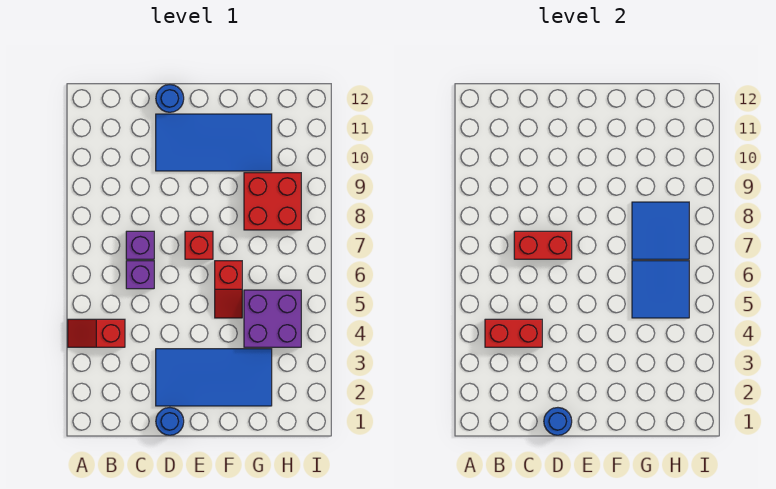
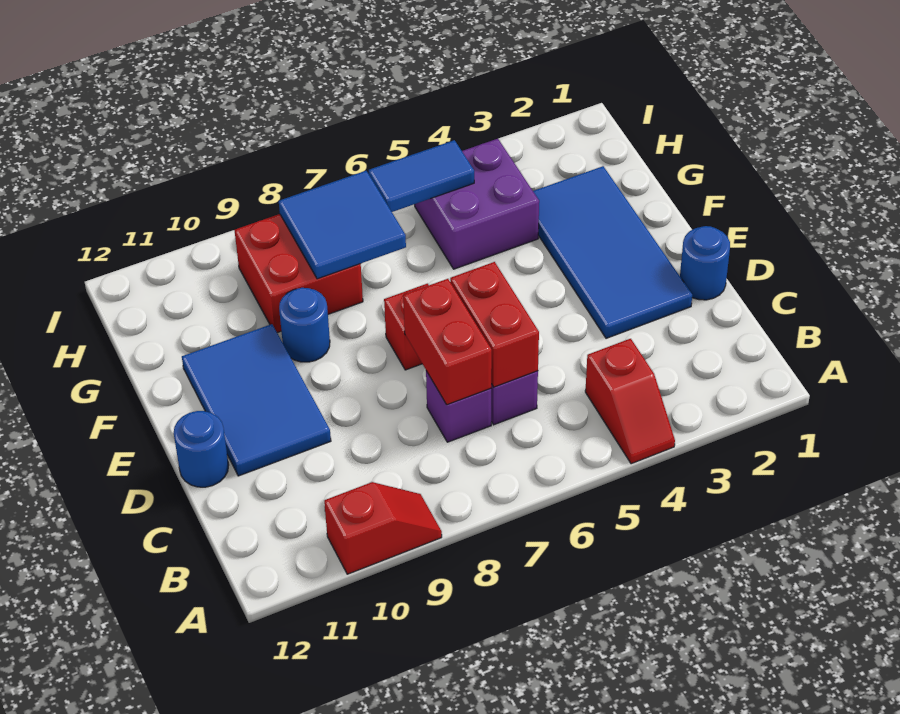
red 1x2 brick [485,319,542,347] -> red 1x2 brick moved to [450,262,539,387]
blue 1x1 round brick [544,408,572,435] -> blue 1x1 round brick moved to [279,288,330,362]
blue 2x4 tile [156,114,272,171] -> blue 2x3 tile [182,324,331,476]
red 1x2 slope [215,261,242,318] -> red 1x2 slope moved to [324,482,442,574]
blue 2x2 tile [632,261,689,318] -> blue 1x2 tile [369,140,474,212]

